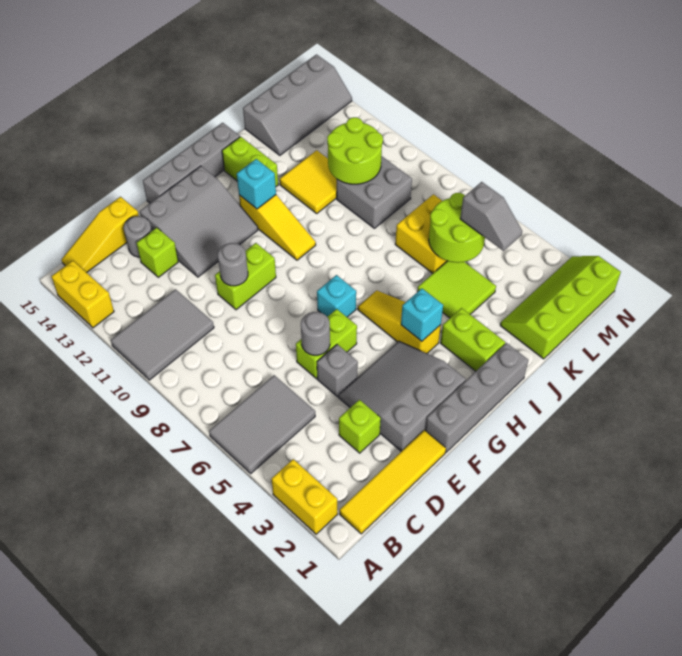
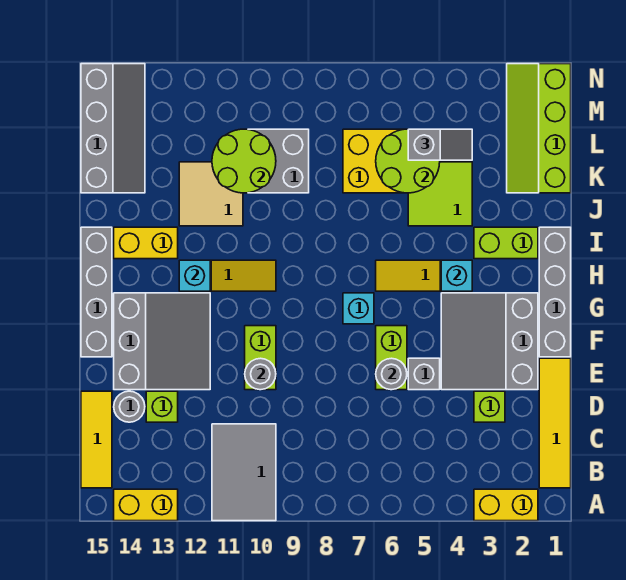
grey 2x3 tile [209,375,315,473] -> none
yellow 1x3 slope [61,197,139,273] -> yellow 1x3 tile [81,391,112,488]
lime 1x2 brick [222,137,278,187] -> yellow 1x2 brick [114,227,178,259]
yellow 2x2 tile [280,150,337,213] -> tan 2x2 tile [179,162,243,226]

